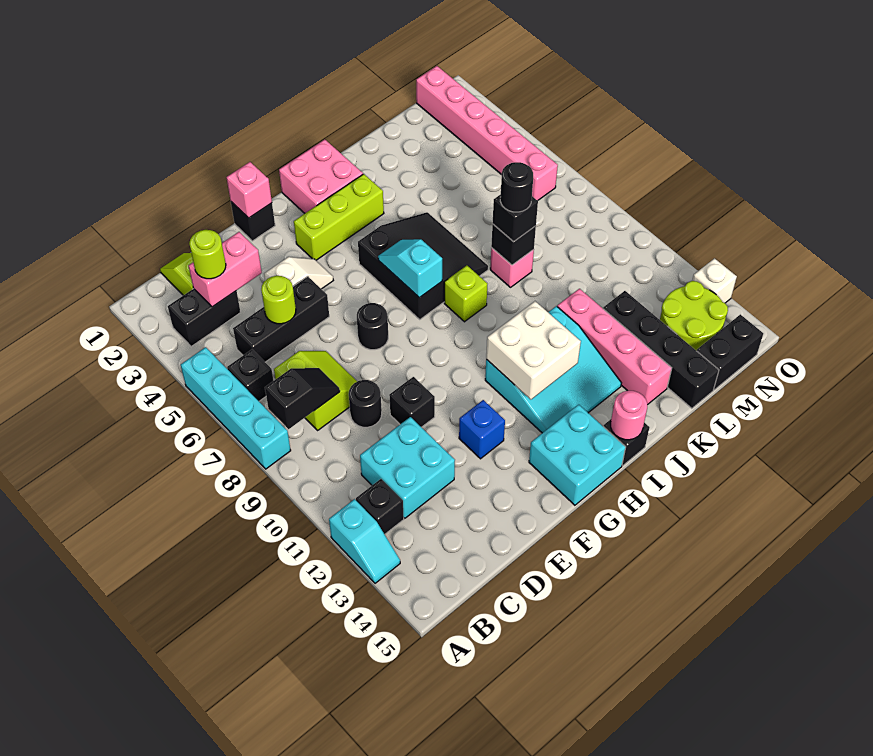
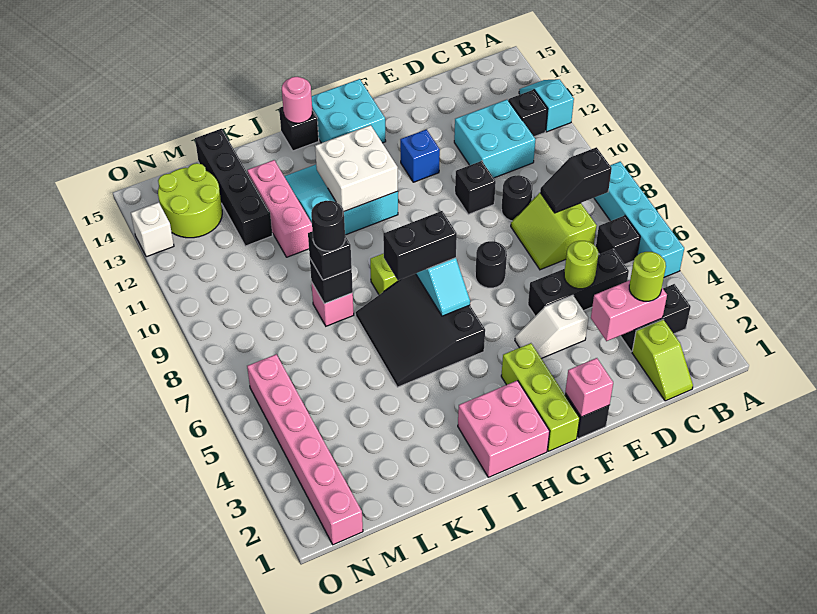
lime 1x3 brick [294,174,384,260] -> lime 1x3 brick turned to [501,343,580,451]
pink 1x4 brick [557,289,672,405] -> pink 1x3 brick [247,160,312,257]
black 1x2 brick [697,314,763,390] -> black 1x2 brick moved to [383,211,457,280]

